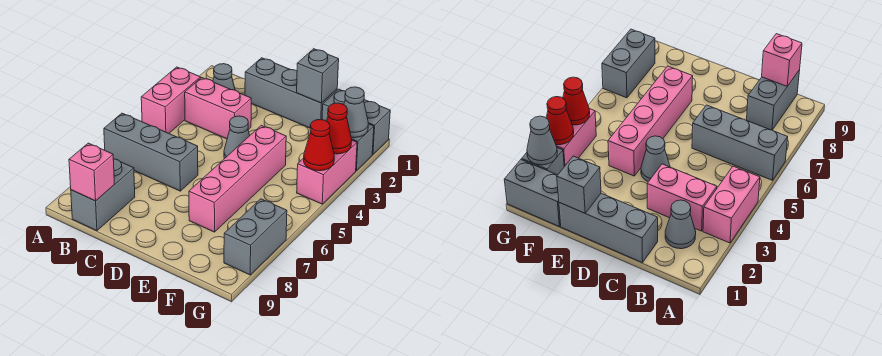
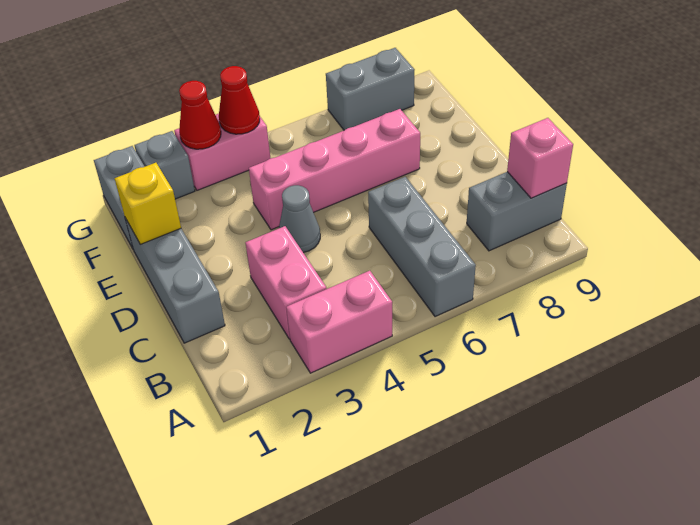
grey 1x1 cone [213,64,235,90] -> none
grey 1x1 brick [297,49,339,103] -> yellow 1x1 brick [115,163,181,245]
grey 1x1 cone [344,87,368,138] -> none

